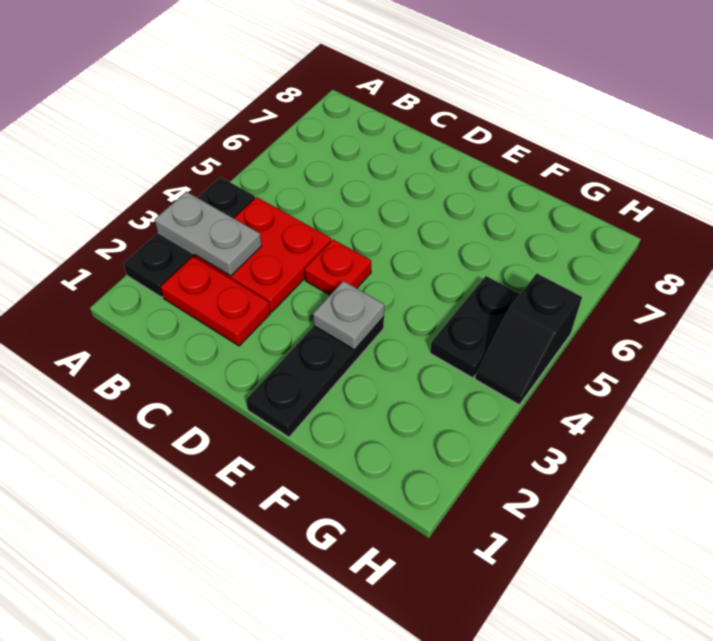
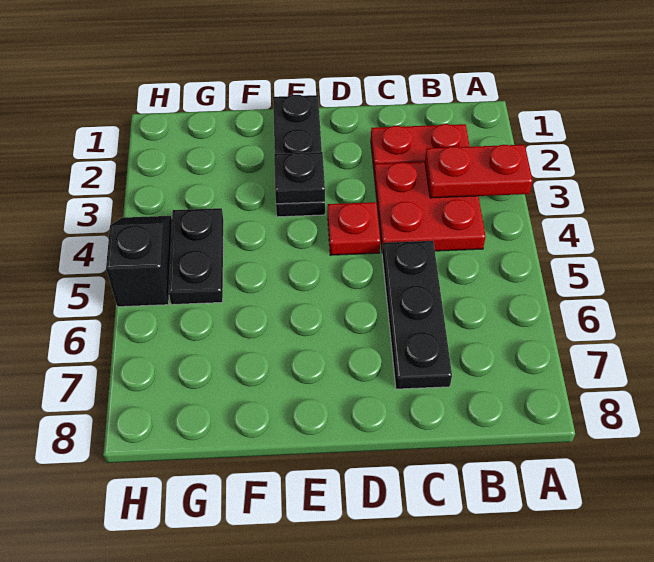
black 1x3 plate [123,177,255,297] -> black 1x3 plate moved to [382,241,452,389]
grey 1x2 plate [155,192,262,276] -> red 1x2 plate [425,145,533,198]
grey 1x1 plate [313,281,384,350] -> black 1x1 plate [274,152,325,204]

